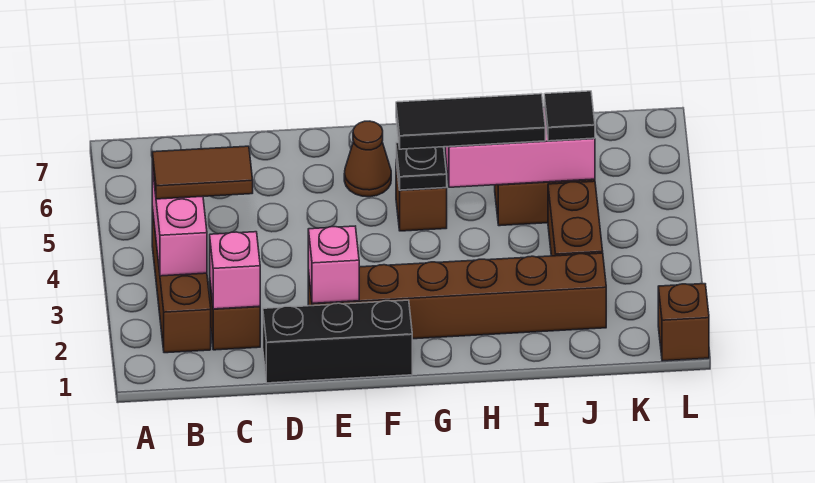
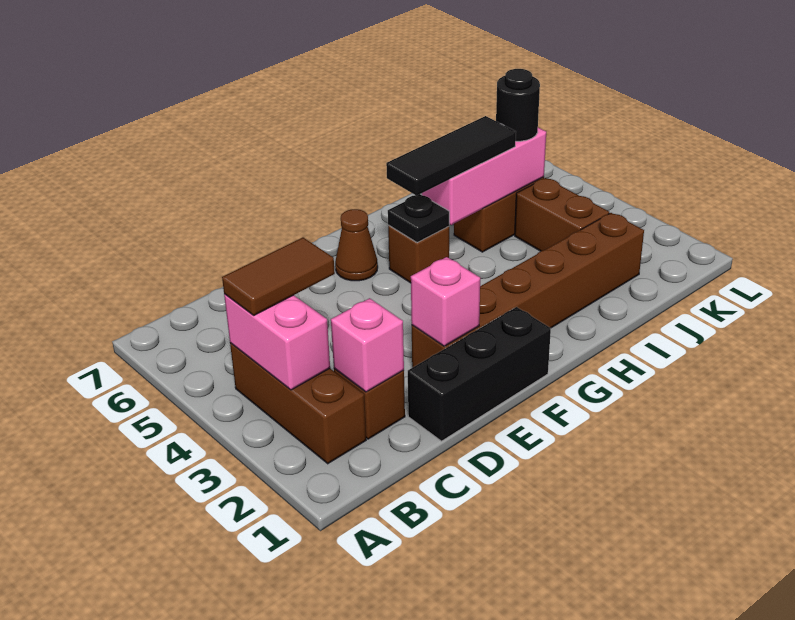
black 1x1 tile [544,91,595,141] -> black 1x1 round brick [496,69,540,141]
brown 1x1 brick [658,284,709,361] -> none

